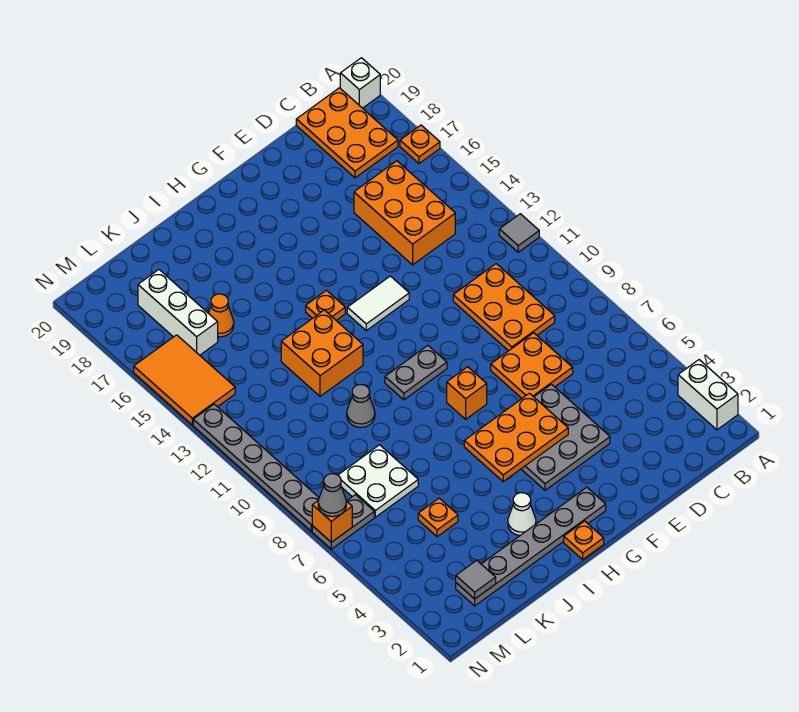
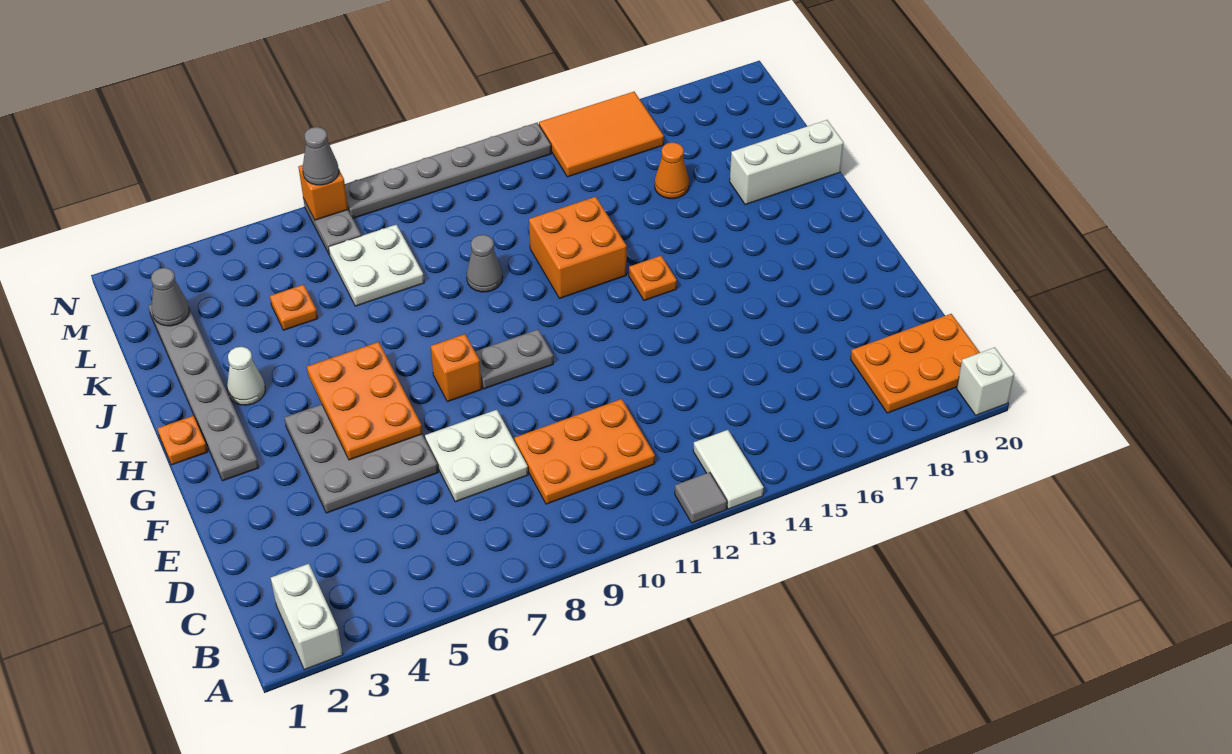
white 1x2 brick [678,360,738,430] -> white 1x2 brick turned to [271,564,343,670]
orange 1x1 plate [400,125,440,163] -> none
orange 2x3 brick [354,161,455,265] -> none
orange 2x2 plate [491,333,573,398] -> white 2x2 plate [425,410,528,502]
white 1x2 tile [347,276,409,331] -> white 1x2 tile moved to [693,430,764,509]
grey 1x2 plate [385,346,447,400] -> grey 1x2 plate turned to [475,330,553,389]
grey 1x1 tile [456,560,496,599] -> grey 1x1 cone [151,268,189,326]
white 1x3 brick [138,270,218,355] -> white 1x3 brick moved to [730,120,844,205]

